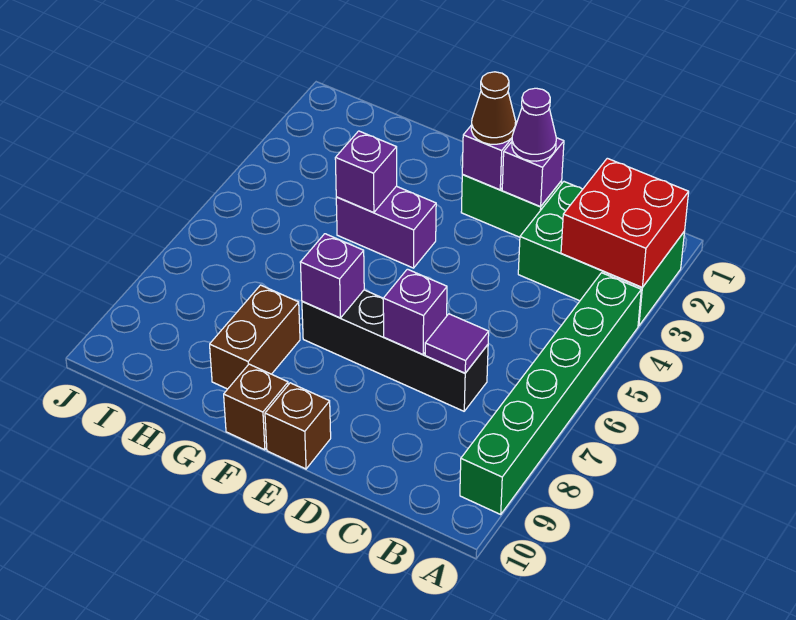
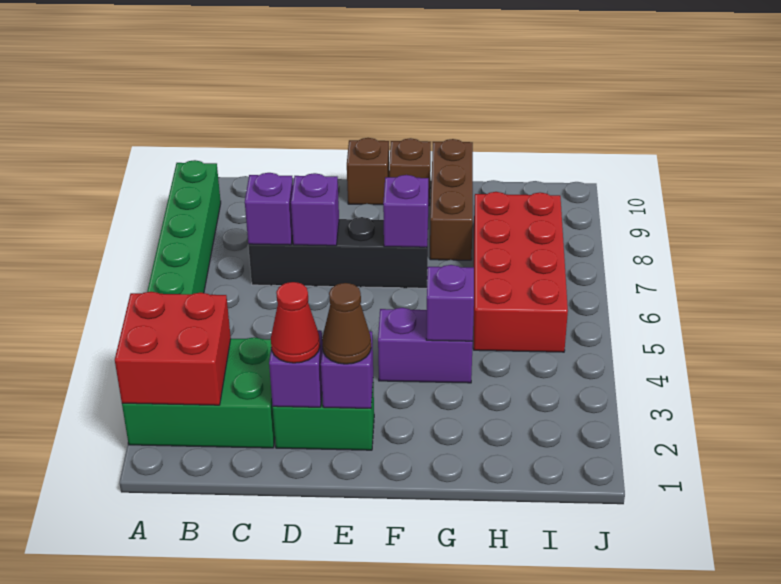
purple 1x1 tile [425,314,489,373] -> purple 1x1 brick [245,173,293,245]
purple 1x1 cone [512,88,556,161] -> red 1x1 cone [271,282,320,363]
brown 1x2 brick [210,285,300,389] -> brown 1x3 brick [430,139,473,260]
none -> red 2x4 brick [474,192,568,352]

